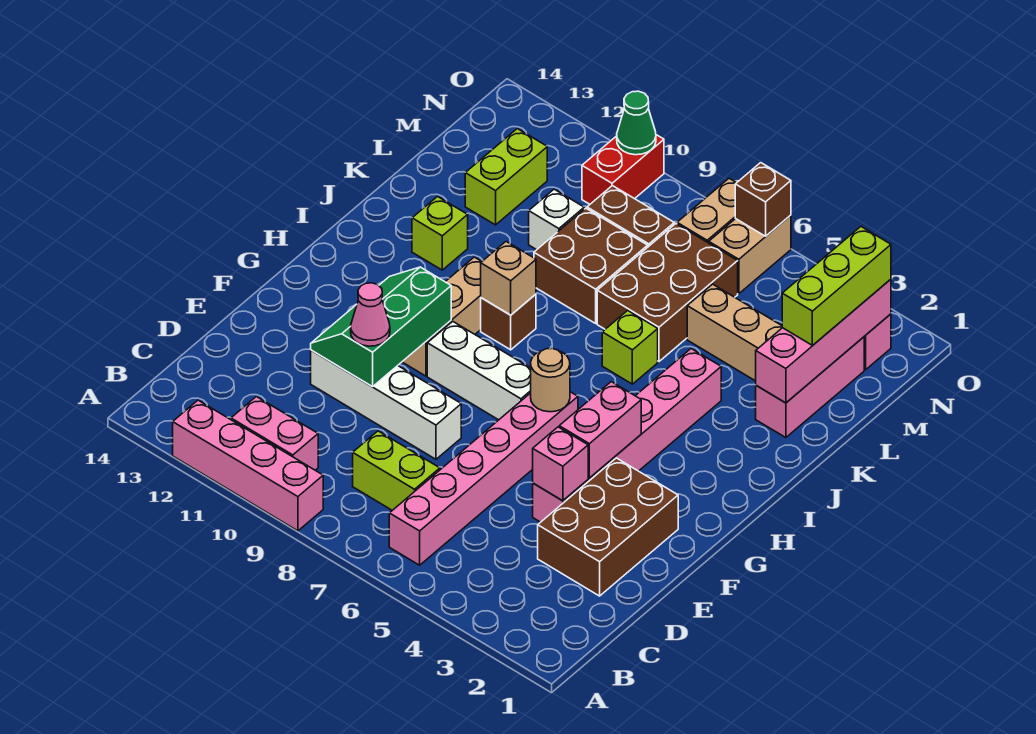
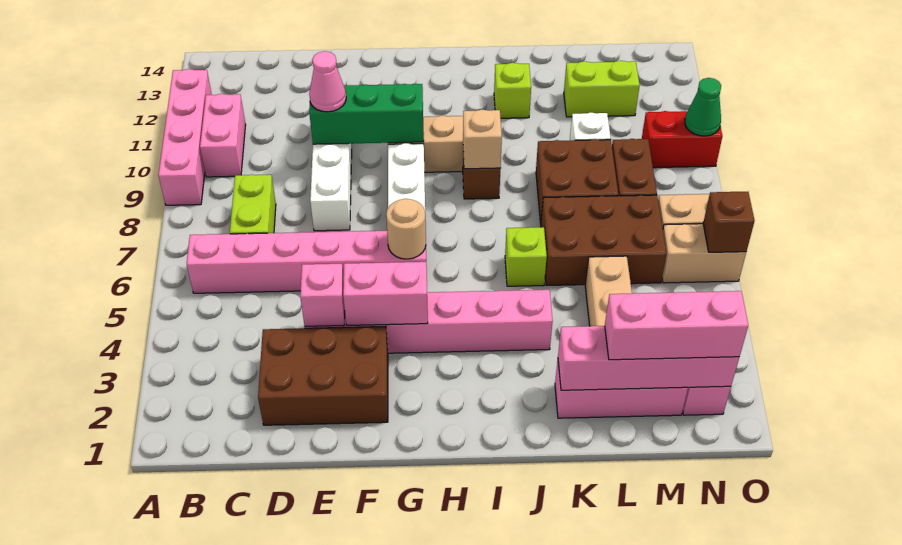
lime 1x3 brick [782,227,891,345] -> pink 1x3 brick [605,291,748,360]

